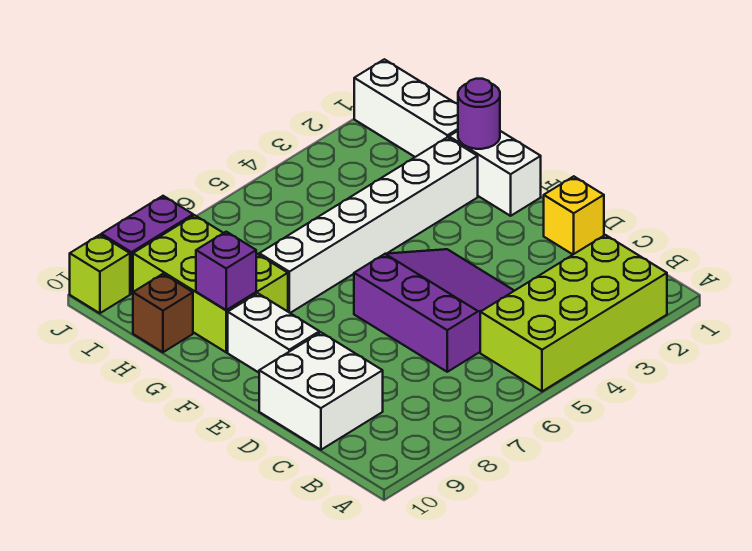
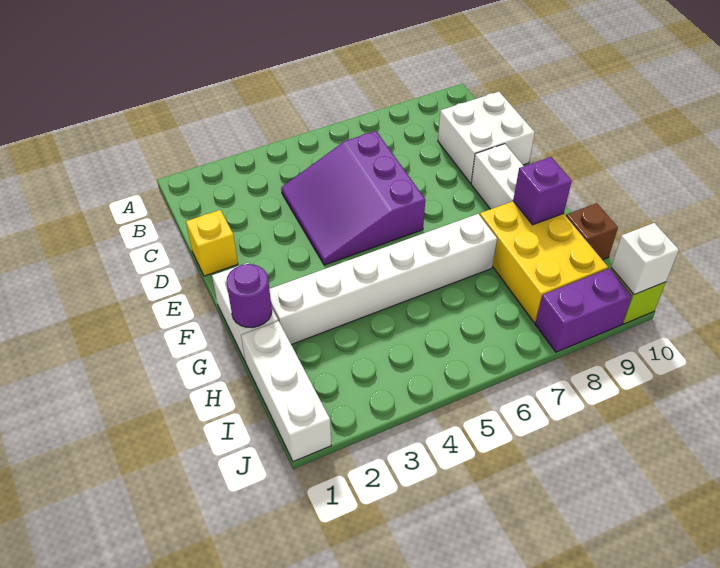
lime 2x4 brick [480,235,667,391] -> none
lime 2x3 brick [133,215,288,352] -> yellow 2x3 brick [480,201,608,323]
none -> white 1x1 brick [611,223,679,295]

